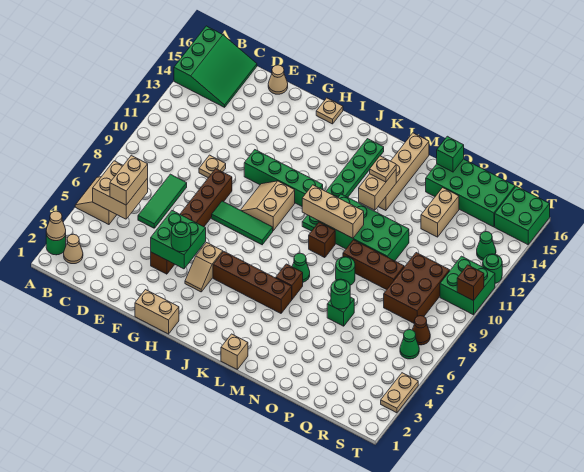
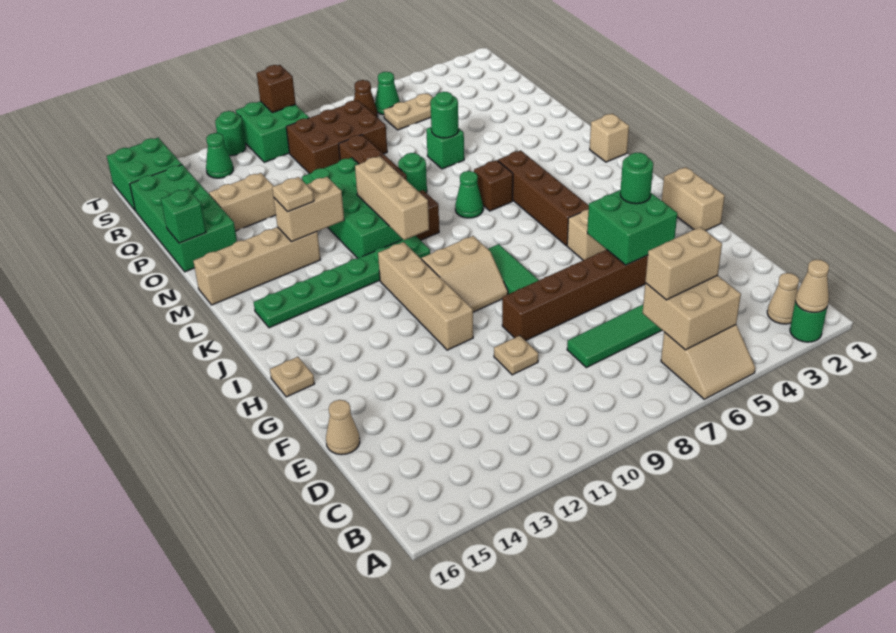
green 3x3 slope [174,26,257,107] -> none
green 1x4 brick [244,150,323,206] -> tan 1x4 brick [378,242,473,350]
tan 1x2 plate [381,373,418,413] -> tan 1x2 plate moved to [384,93,433,130]

